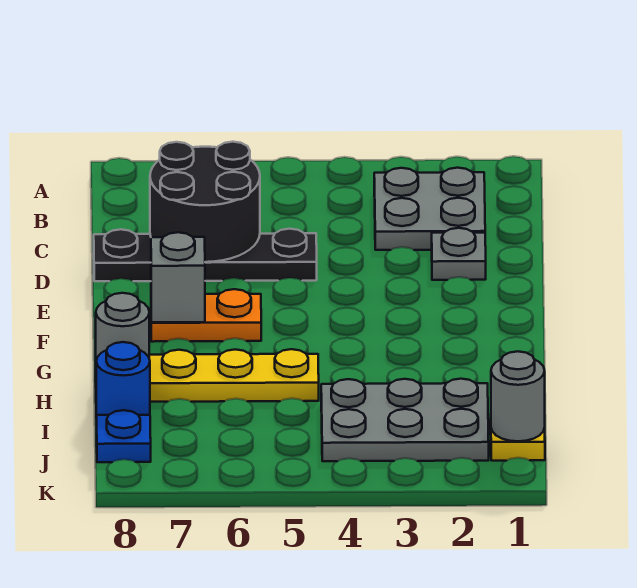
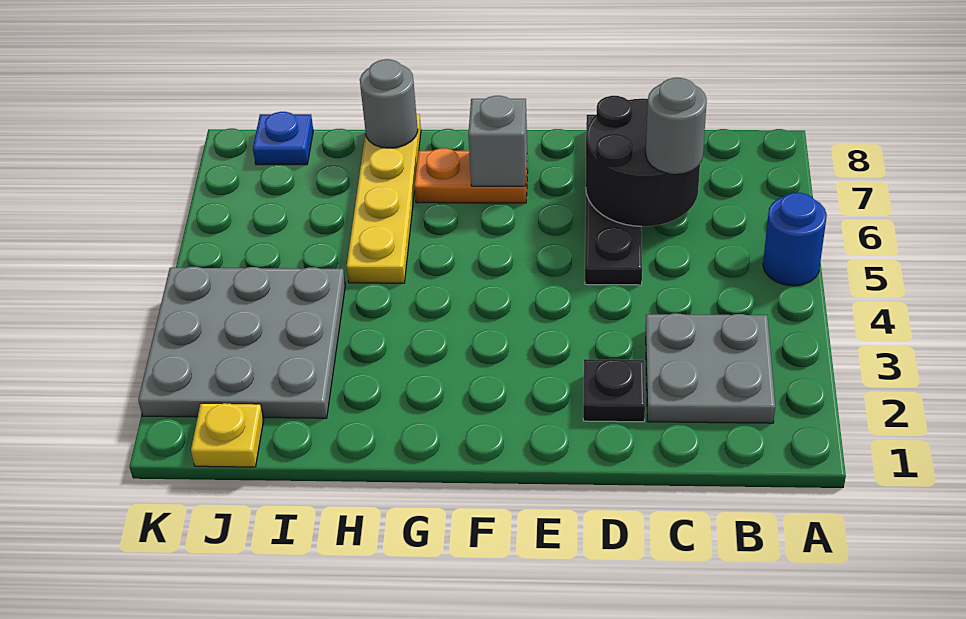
grey 1x1 plate [432,228,486,280] -> black 1x1 plate [583,359,645,422]
orange 1x2 plate [151,289,261,342] -> orange 1x2 plate turned to [415,148,528,203]
grey 2x3 plate [321,379,489,461] -> grey 3x3 plate [138,267,345,418]
blue 1x1 round brick [96,342,150,418] -> blue 1x1 round brick moved to [763,193,827,286]
grey 1x1 round brick [491,351,545,441] -> grey 1x1 round brick moved to [646,78,707,174]

